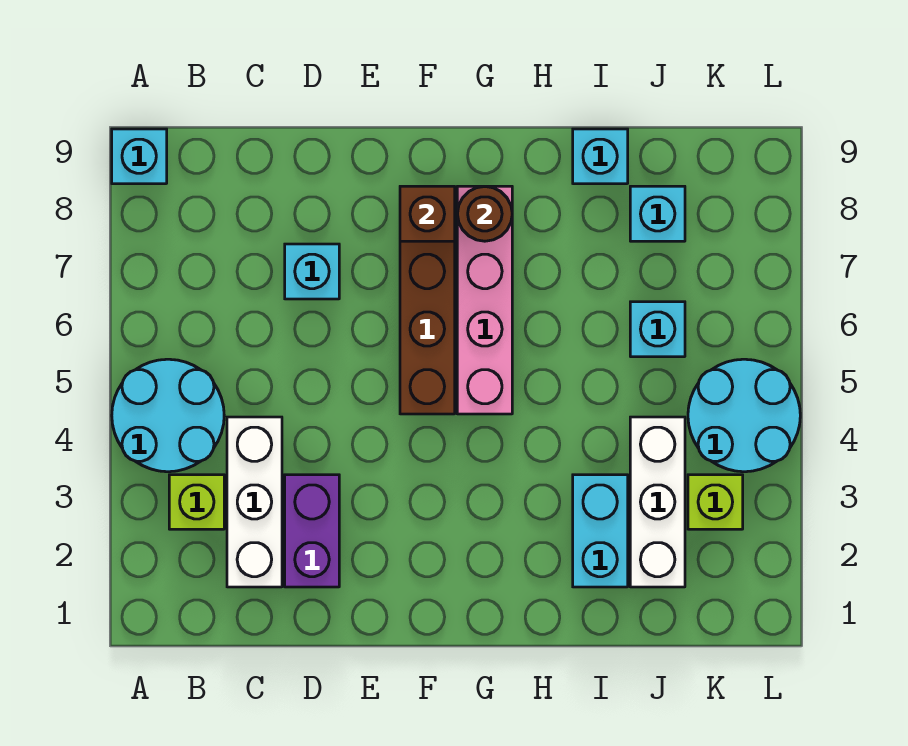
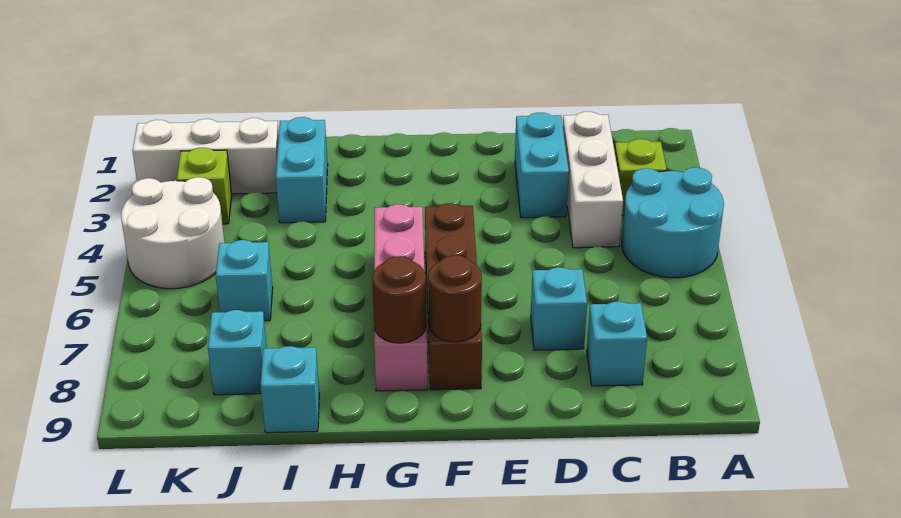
cyan 1x1 brick [112,129,167,184] -> cyan 1x1 brick moved to [587,302,647,386]
purple 1x2 brick [285,475,339,587] -> cyan 1x2 brick [515,113,569,218]
brown 1x1 brick [400,186,455,241] -> brown 1x1 round brick [428,255,482,342]
white 1x3 brick [630,417,685,587] -> white 1x3 brick turned to [132,118,279,194]
cyan 2x2 round brick [688,359,800,472] -> white 2x2 round brick [121,177,224,289]

